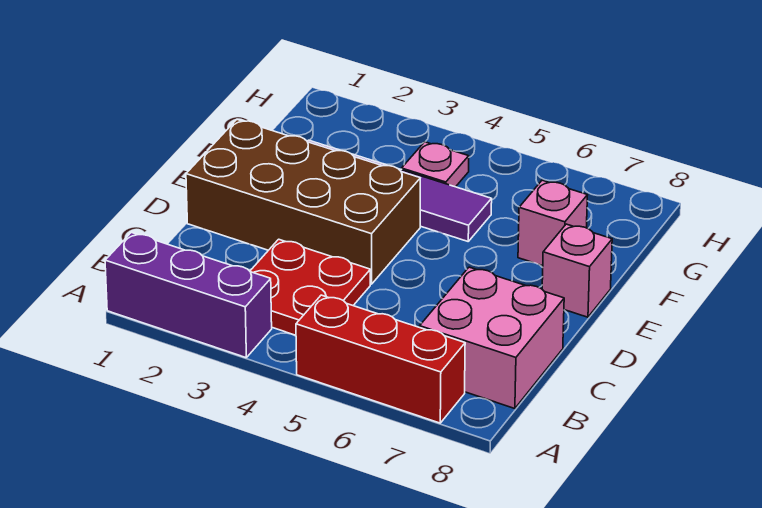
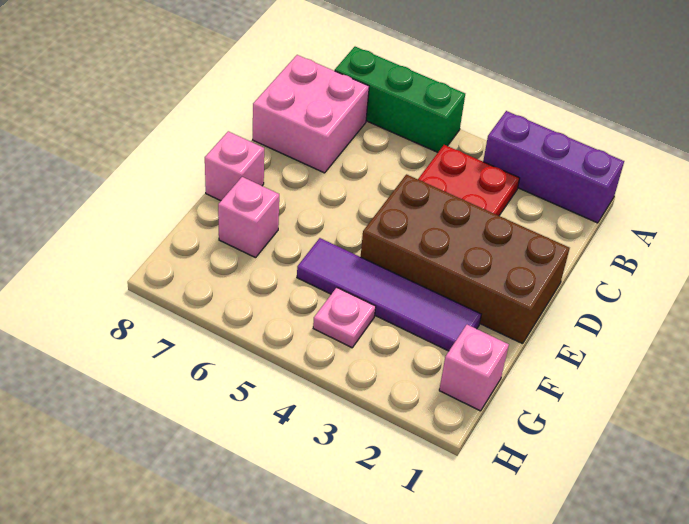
red 1x3 brick [296,295,465,423] -> green 1x3 brick [335,47,465,152]
none -> pink 1x1 brick [439,325,509,411]

